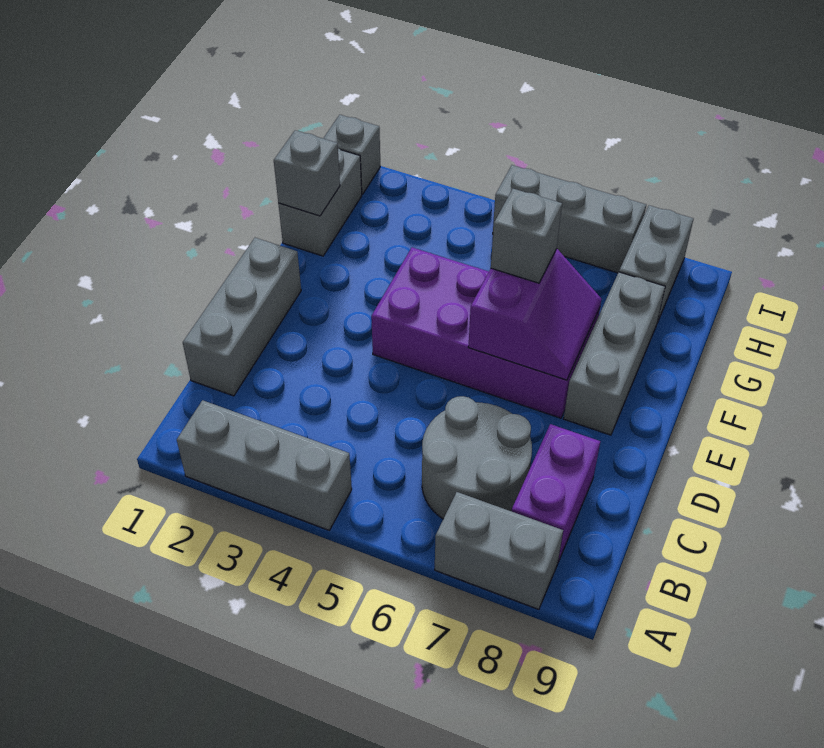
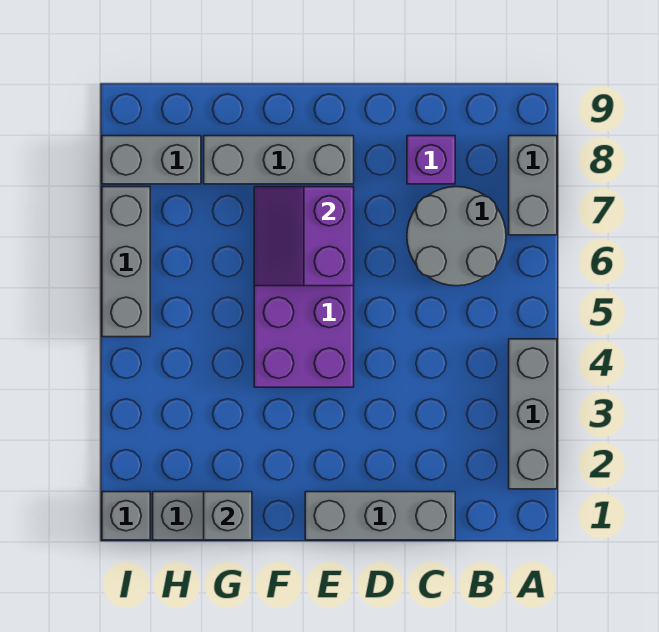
purple 1x2 brick [512,424,600,562] -> purple 1x1 brick [407,136,455,184]
purple 2x2 slope [468,249,601,380] -> purple 2x2 slope turned to [254,187,354,286]
grey 1x1 brick [491,189,562,283] -> none

